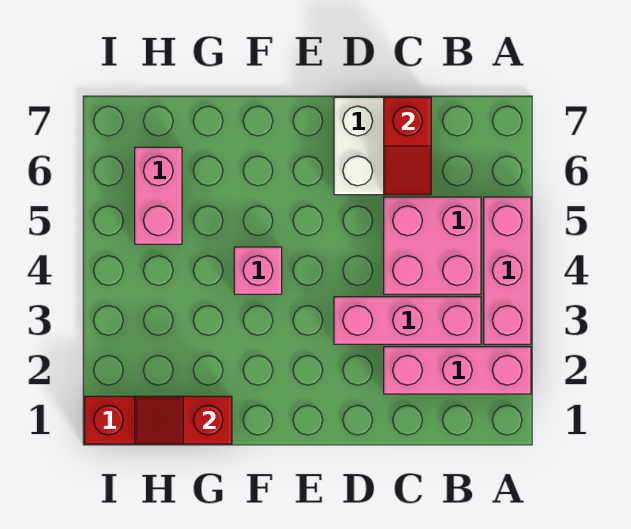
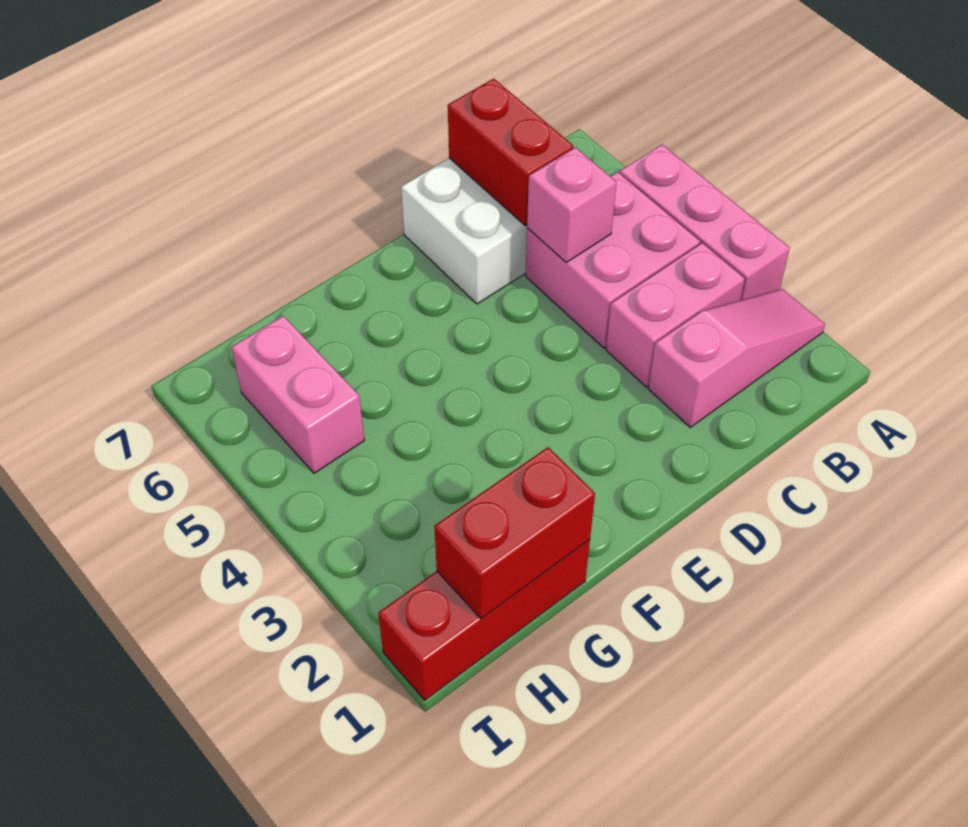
pink 1x3 brick [384,347,531,394] -> pink 1x3 slope [649,289,825,427]
pink 1x3 brick [334,297,481,344] -> pink 1x2 brick [606,243,745,387]
red 1x2 slope [384,97,431,195] -> red 1x2 brick [448,79,573,226]
pink 1x1 brick [234,247,282,294] -> pink 1x1 brick moved to [527,147,616,262]
red 1x2 slope [135,396,232,444] -> red 1x2 brick [434,447,595,619]

